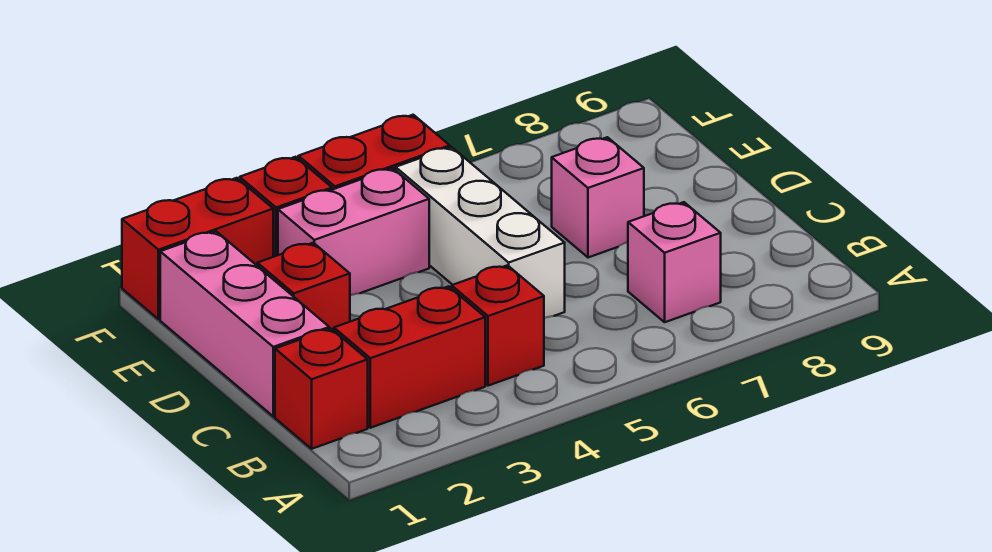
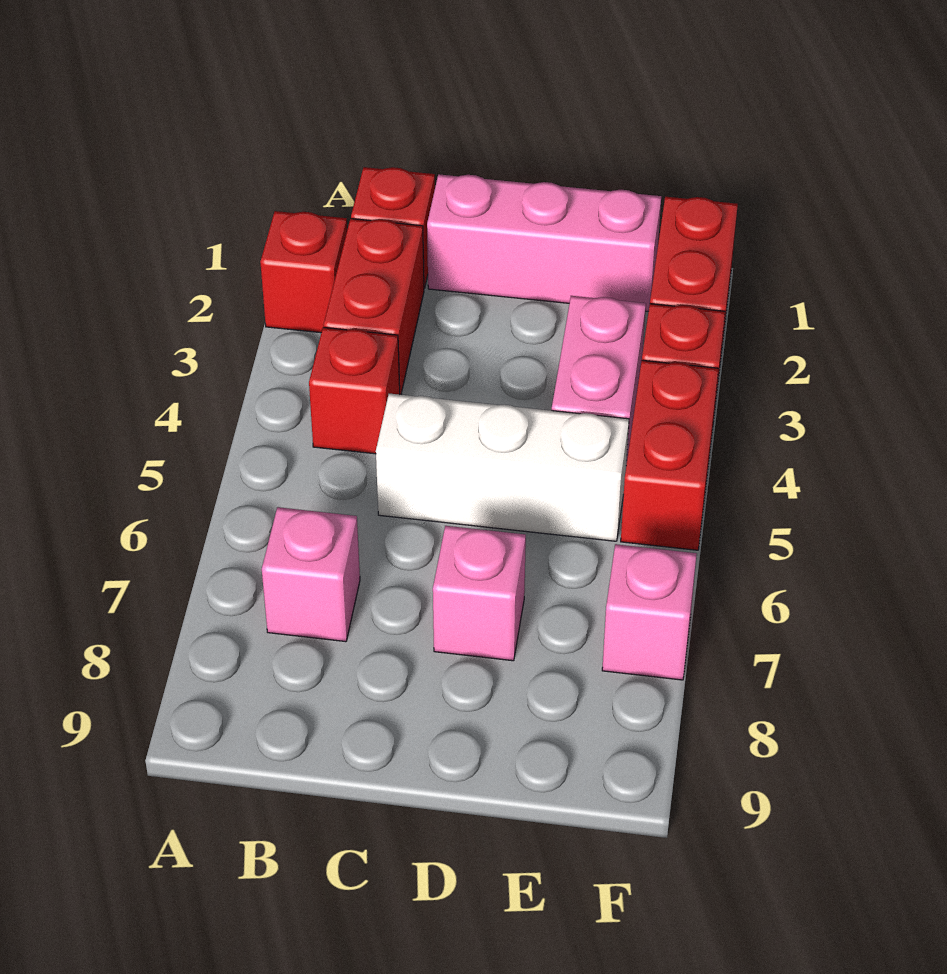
red 1x1 brick [257,243,350,331] -> red 1x1 brick moved to [260,211,347,333]
none -> pink 1x1 brick [602,544,697,680]

